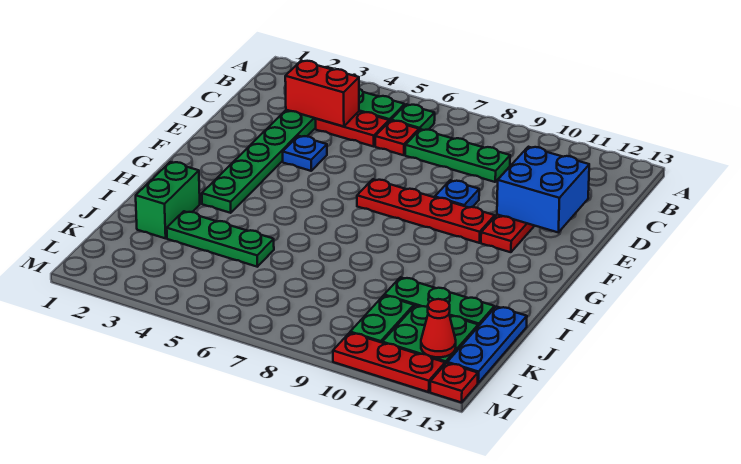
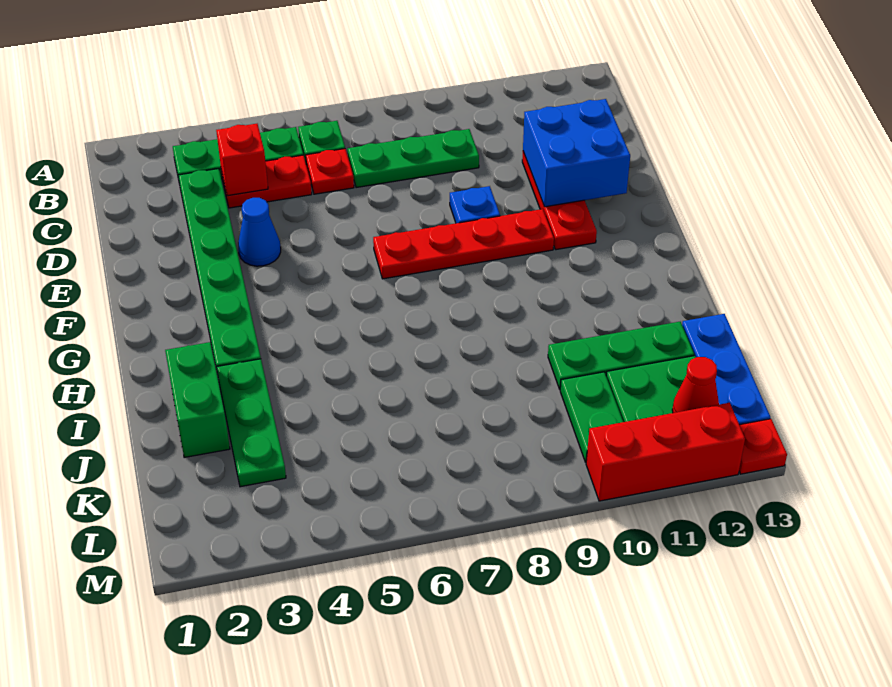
red 1x2 brick [285,61,359,127] -> red 1x1 brick [216,124,268,196]
blue 1x1 plate [283,136,327,171] -> blue 1x1 cone [238,198,281,266]
green 1x3 plate [167,211,274,267] -> green 1x3 plate turned to [217,359,286,487]
red 1x3 plate [333,333,445,392] -> red 1x3 brick [586,403,745,501]

